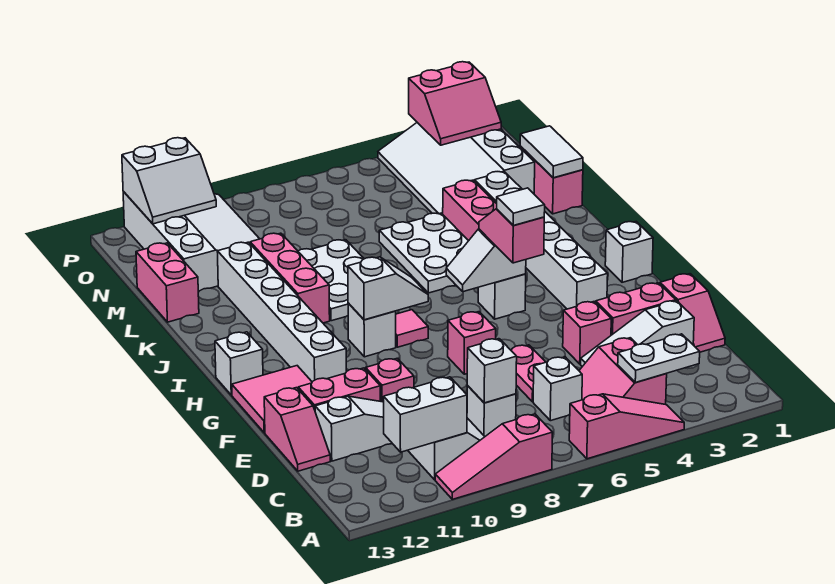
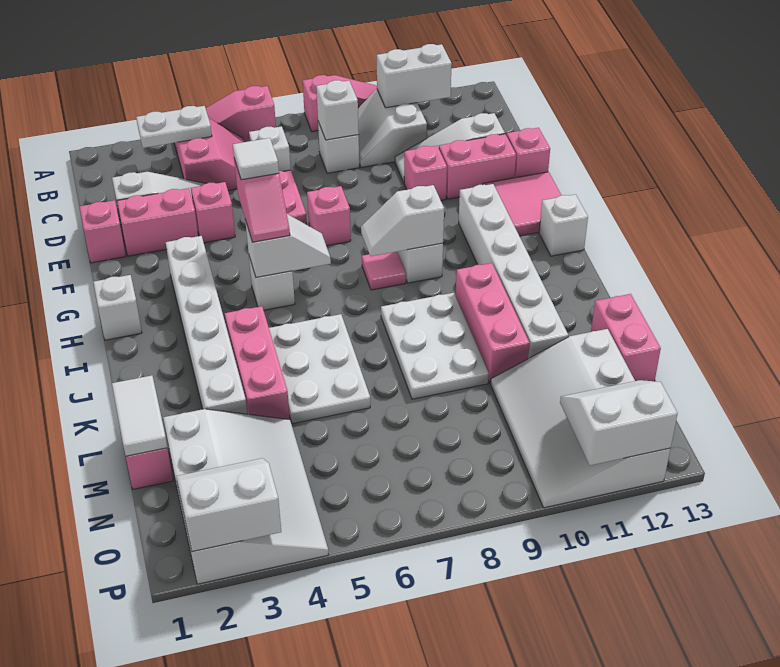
pink 2x2 slope [409,62,501,145] -> white 2x2 slope [176,458,281,552]

